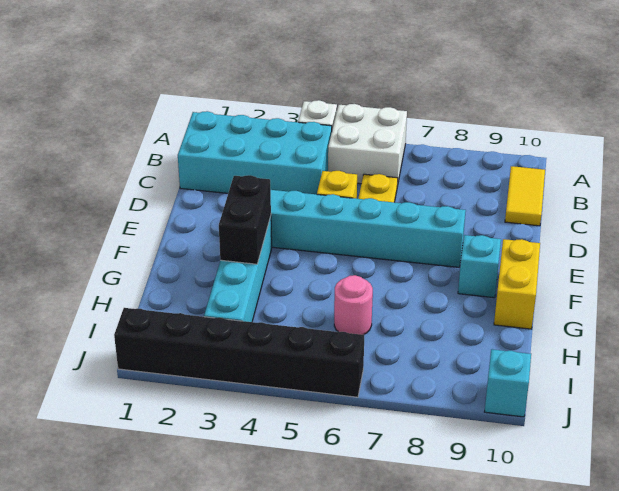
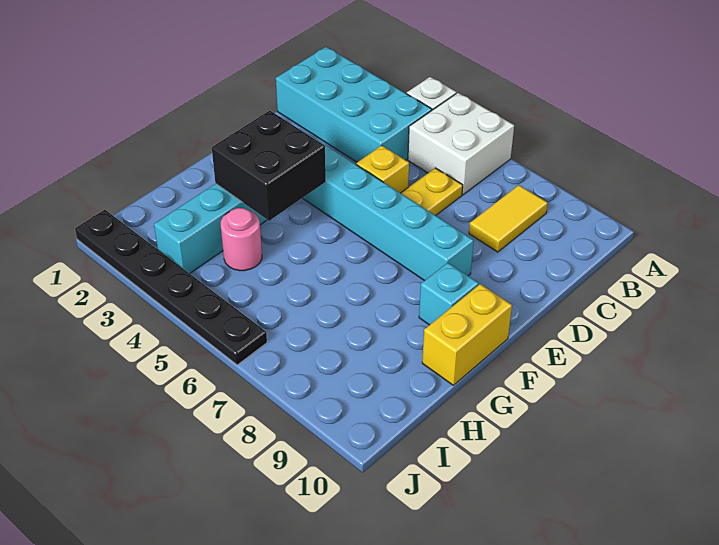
yellow 1x2 tile [505,166,545,226] -> yellow 1x2 tile moved to [469,185,548,252]
black 1x2 brick [219,175,271,264] -> black 2x2 brick [212,111,326,221]
pink 1x1 round brick [334,275,373,335] -> pink 1x1 round brick moved to [221,208,262,271]
black 1x6 brick [114,308,364,397] -> black 1x6 plate [75,210,267,365]
cyan 1x1 brick [485,349,531,417] -> none

